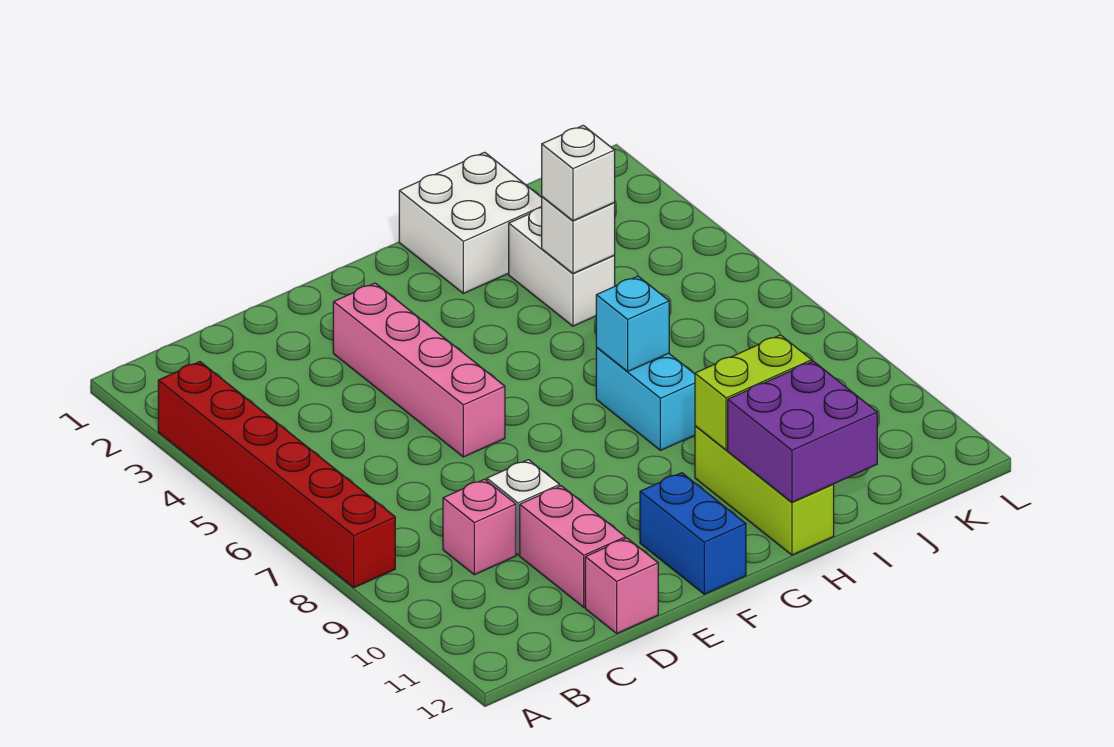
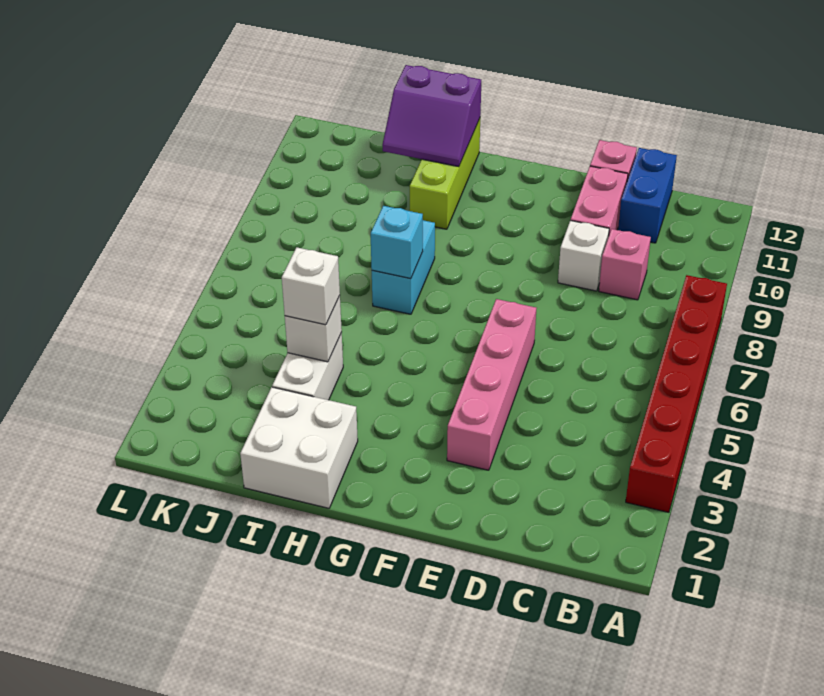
blue 1x2 brick [640,473,746,594] -> blue 1x2 brick moved to [618,148,677,243]
lime 1x2 brick [695,335,812,450] -> none
purple 2x2 brick [728,361,877,502] -> purple 2x2 slope [382,65,481,167]

